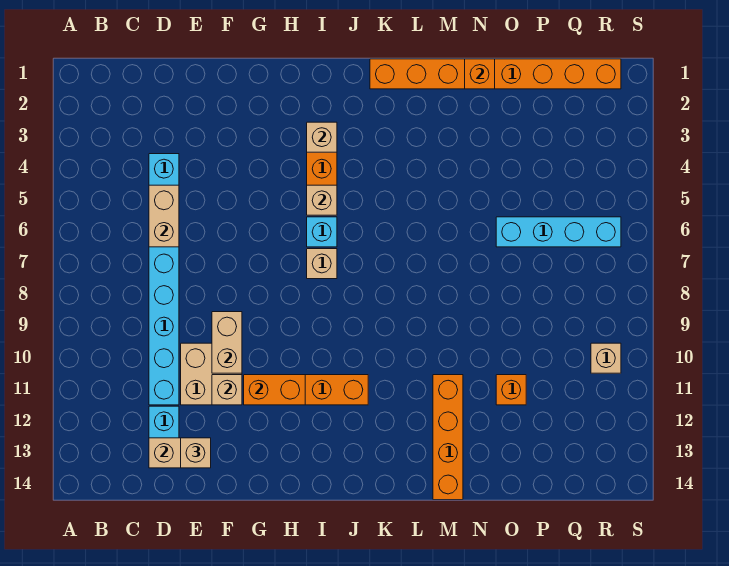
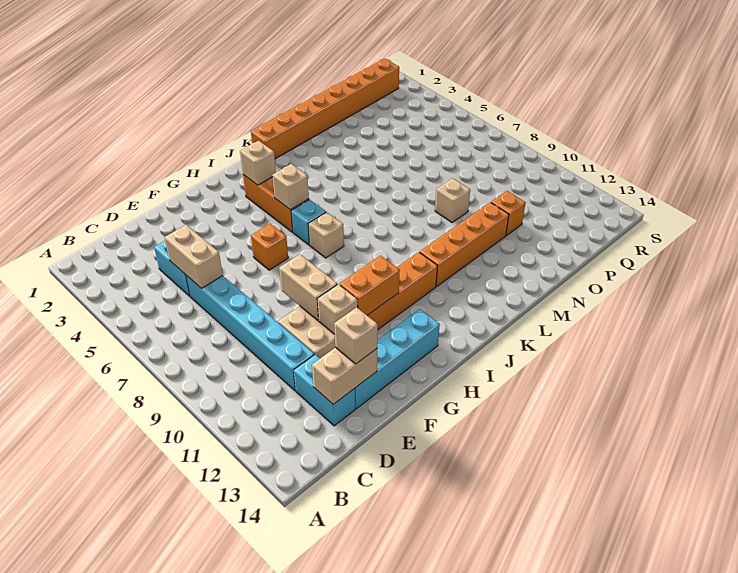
orange 1x4 brick [433,375,463,500] -> orange 1x4 brick turned to [420,202,509,286]
orange 1x1 brick [465,59,495,89] -> orange 1x1 brick moved to [251,224,288,270]
cyan 1x4 brick [496,217,621,247] -> cyan 1x4 brick moved to [355,309,440,409]
tan 1x1 brick [591,343,621,373] -> tan 1x1 brick moved to [435,178,470,222]

